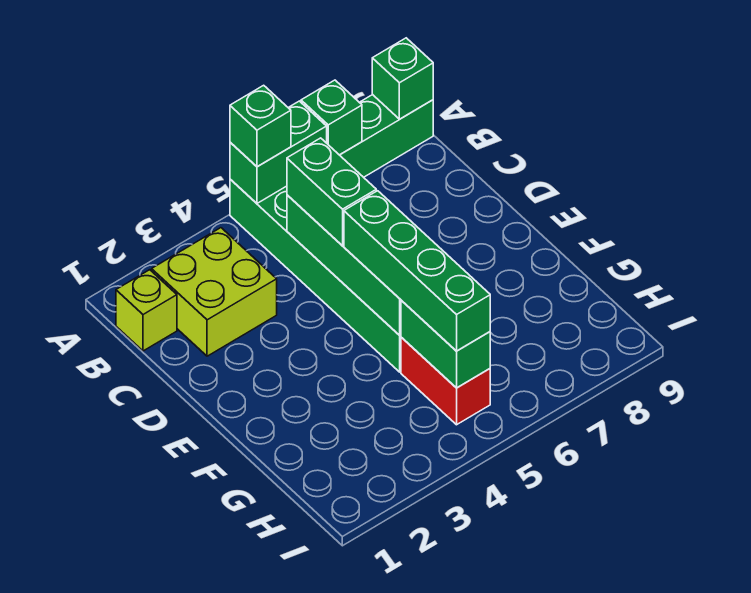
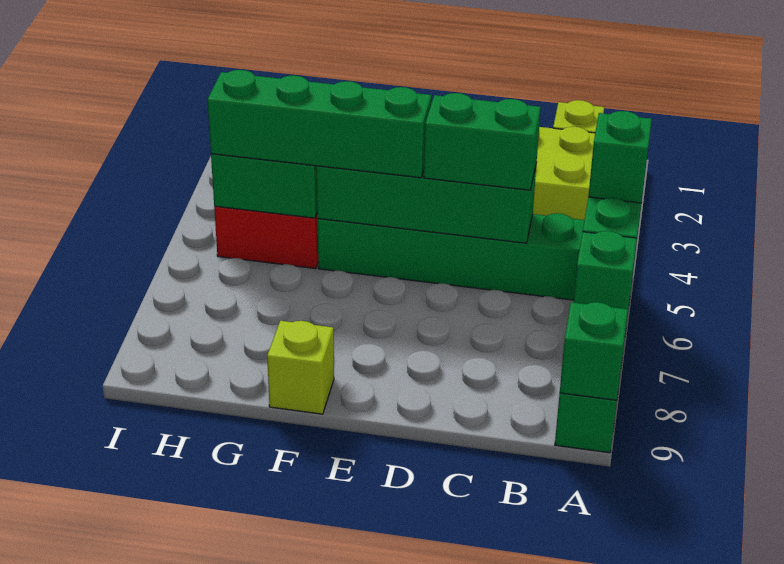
none -> lime 1x1 brick [267,321,334,414]

